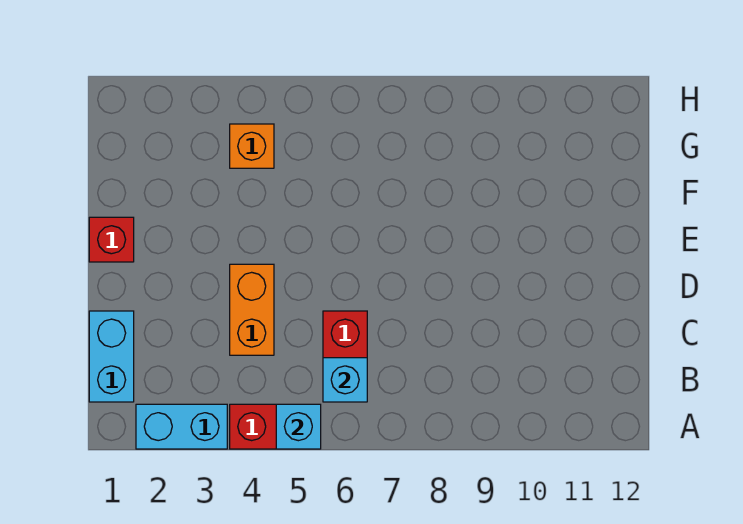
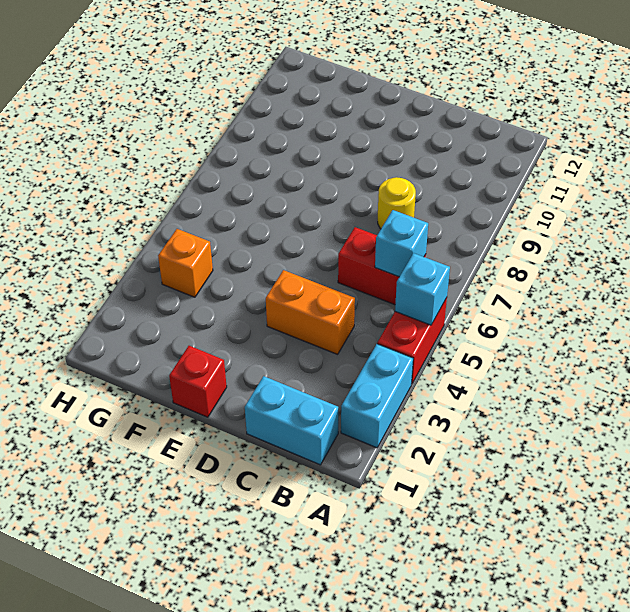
none -> yellow 1x1 round brick [378,177,416,229]

